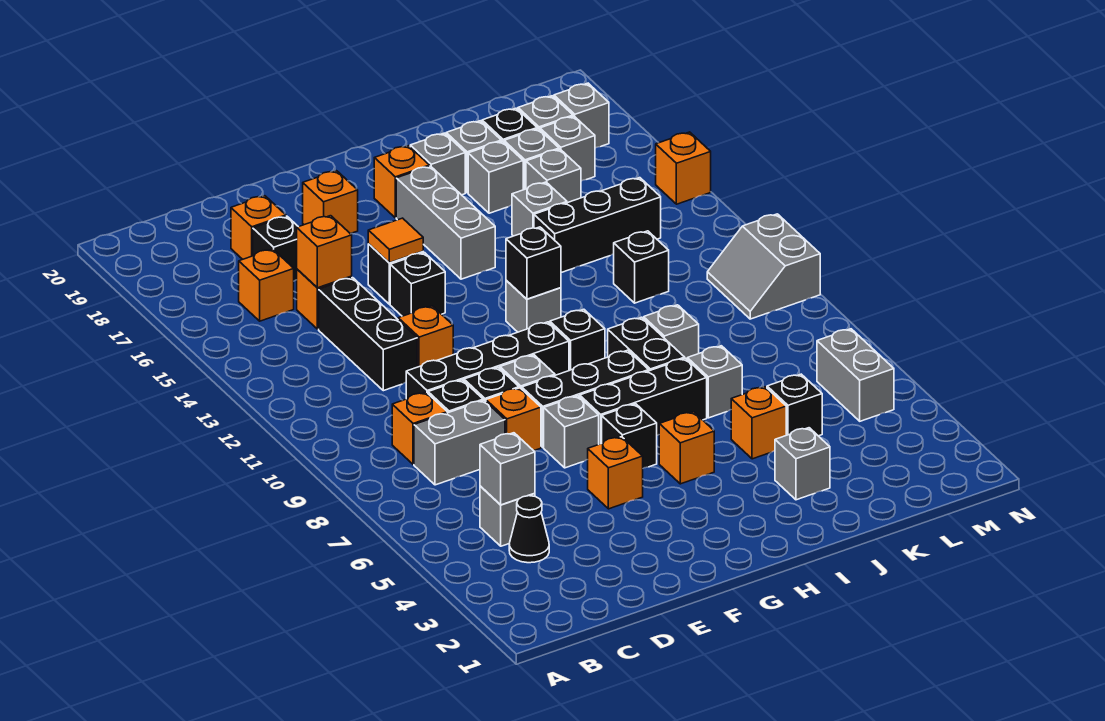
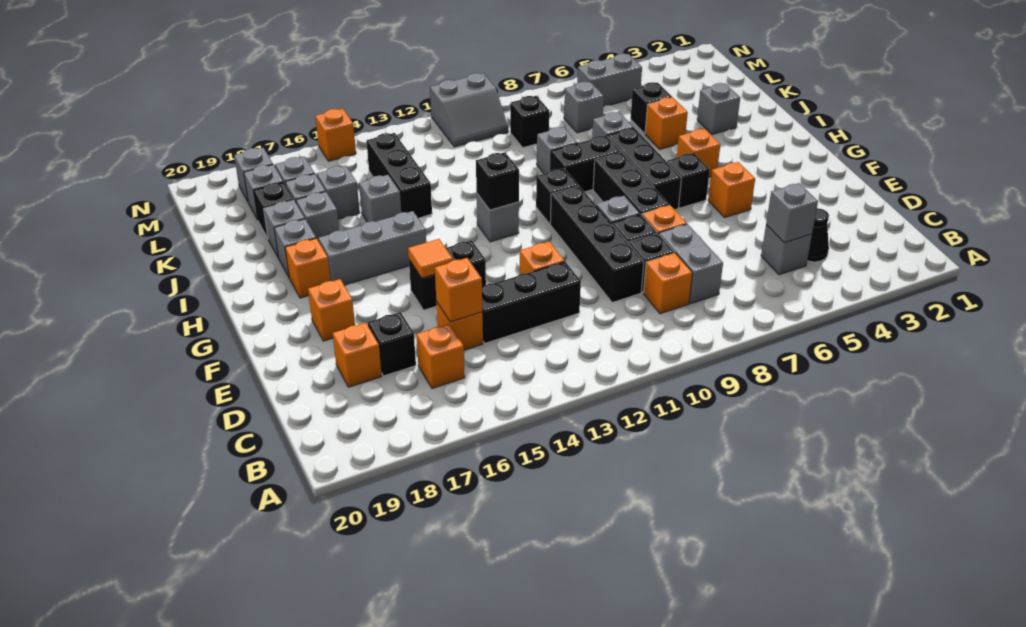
grey 1x1 brick [544,396,599,468] -> grey 1x1 brick moved to [564,82,604,133]
black 1x1 brick [614,231,669,303] -> black 1x1 brick moved to [510,96,549,148]

